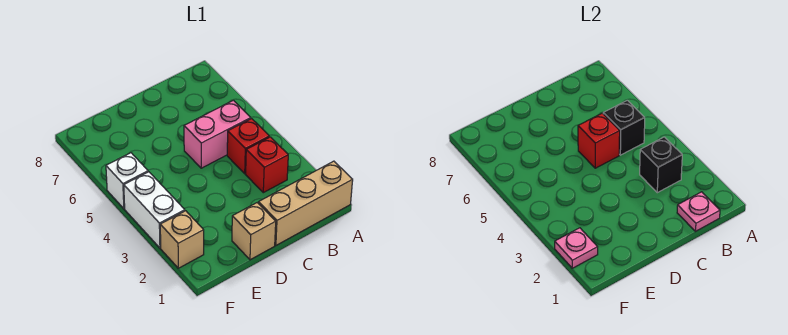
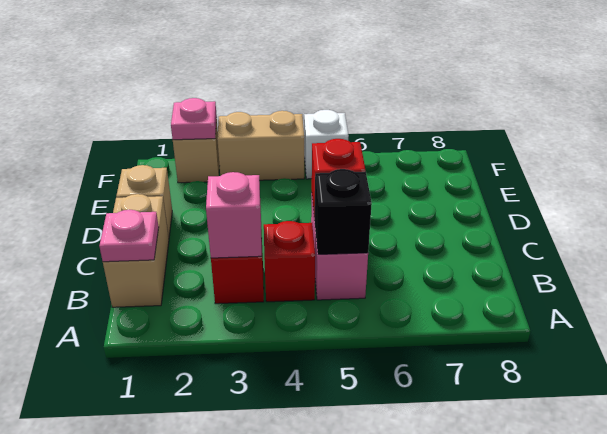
tan 1x3 brick [258,161,353,245] -> tan 1x2 brick [103,194,169,307]
black 1x1 brick [640,137,682,193] -> pink 1x1 brick [206,172,262,258]
white 1x2 brick [124,172,185,248] -> tan 1x2 brick [217,111,304,180]

